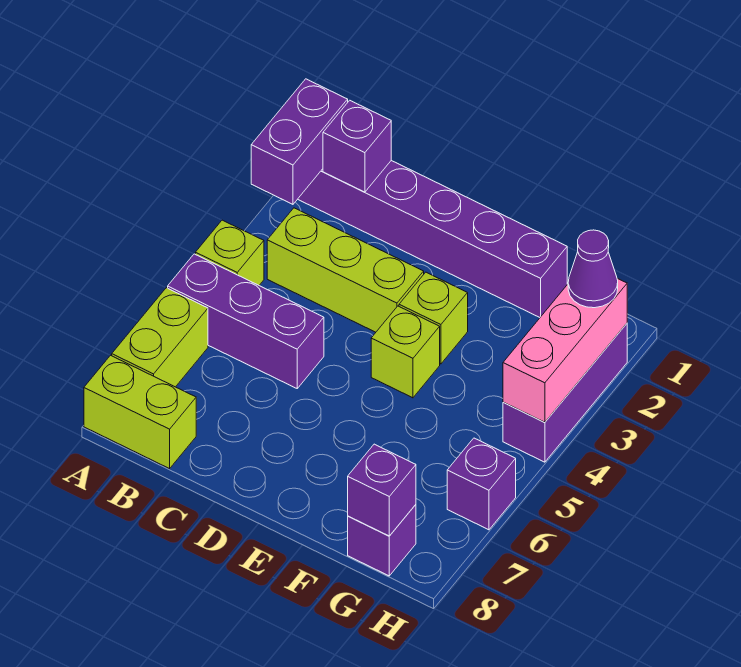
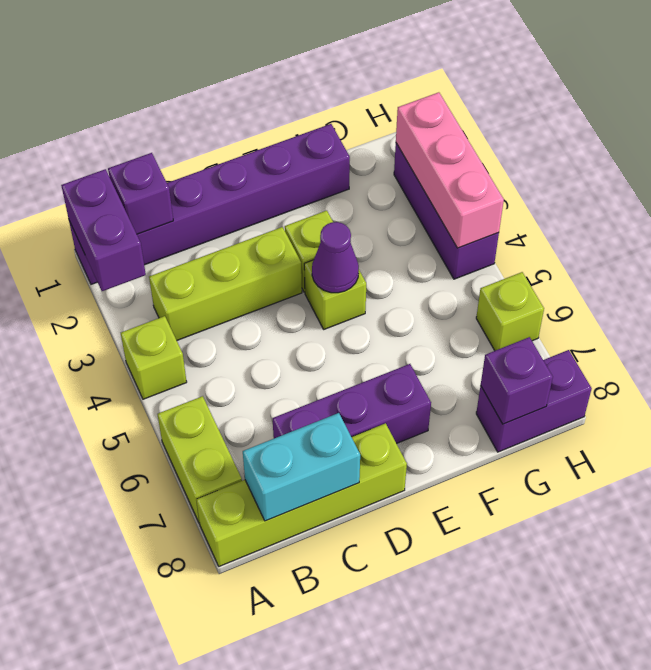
purple 1x3 brick [168,254,324,388] -> purple 1x3 brick moved to [273,364,431,443]
lime 1x2 brick [84,355,196,469] -> lime 1x4 brick [196,423,407,566]
none -> cyan 1x2 brick [243,413,360,521]
purple 1x1 brick [348,505,416,576] -> purple 1x2 brick [476,350,592,452]
purple 1x1 cone [568,230,618,308] -> purple 1x1 cone moved to [312,222,359,293]
purple 1x1 brick [447,438,516,530] -> lime 1x1 brick [476,272,544,351]

